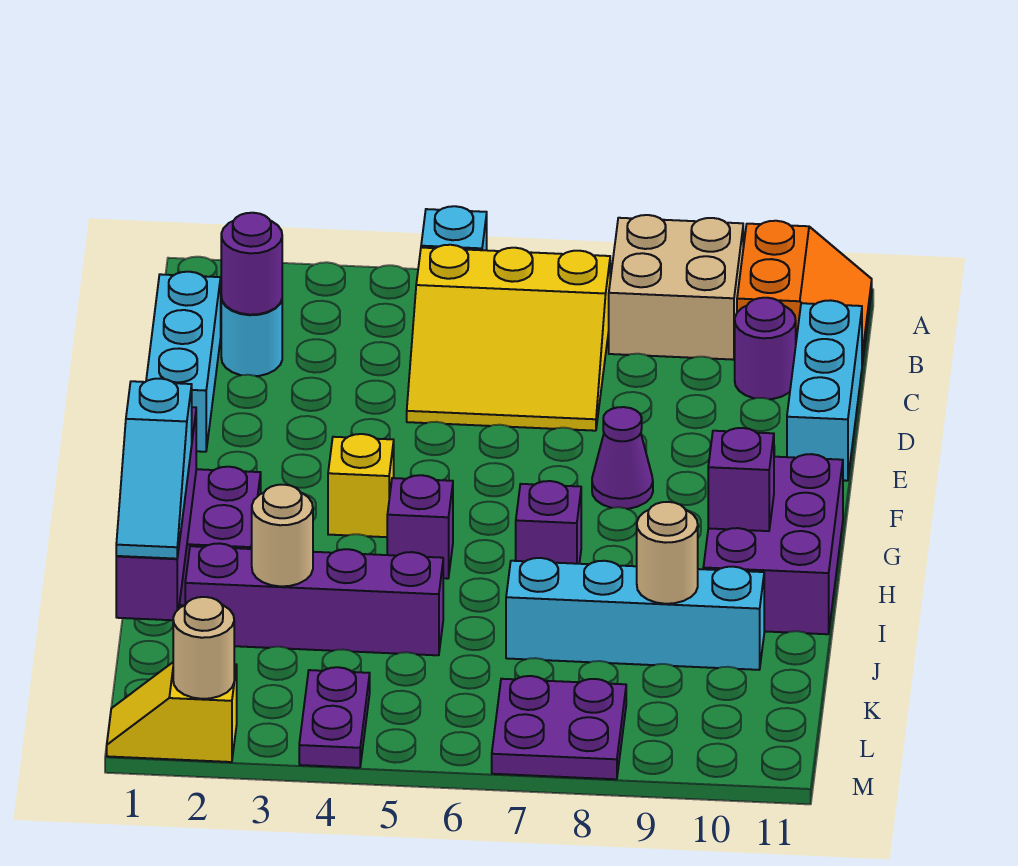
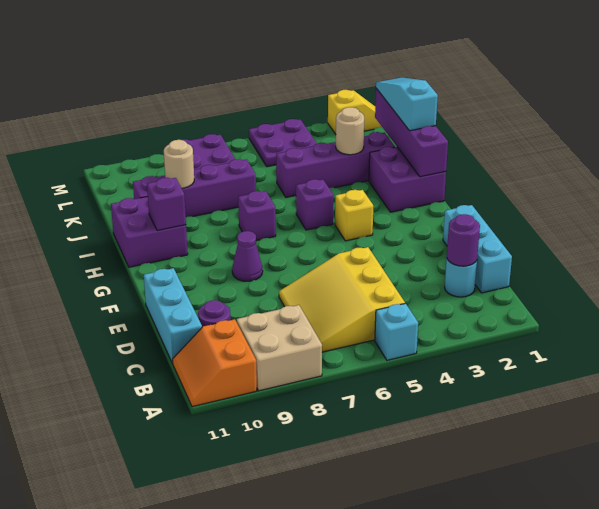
yellow 3x3 slope [407,245,610,431] -> yellow 3x3 slope turned to [279,247,405,352]
purple 2x3 brick [703,454,843,634] -> purple 2x2 brick [111,197,188,267]
cyan 1x4 brick [506,558,764,670] -> purple 1x4 brick [133,159,256,217]
purple 1x2 plate [299,667,370,768] -> purple 2x2 plate [249,119,317,167]
tan 1x1 round brick [173,597,234,699] -> none

